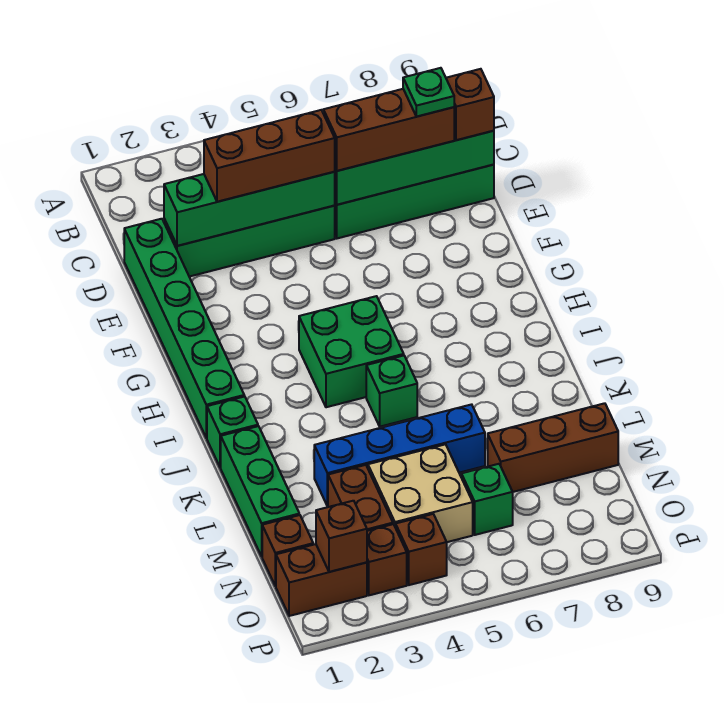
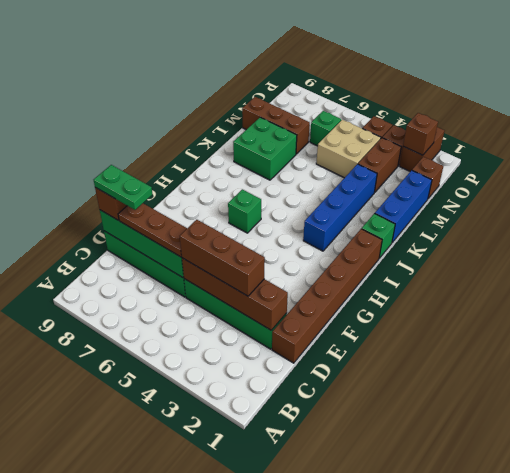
green 1x6 brick [124,219,244,438] -> brown 1x6 brick [272,229,382,363]
green 1x4 brick [164,172,335,246] -> brown 1x4 brick [182,258,288,330]
brown 1x3 brick [323,89,454,171] -> brown 1x3 plate [118,204,187,257]
green 1x1 plate [403,68,454,117] -> green 1x2 plate [94,165,153,210]
green 2x2 brick [299,296,404,407] -> green 2x2 brick moved to [233,117,297,180]
green 1x1 brick [366,356,417,427] -> green 1x1 brick moved to [228,189,261,233]
green 1x3 brick [221,426,299,556] -> blue 1x3 brick [375,170,432,243]
blue 1x4 brick [314,404,485,506] -> blue 1x4 brick turned to [303,164,377,251]
brown 1x2 brick [276,544,367,616] -> brown 1x2 brick turned to [400,127,444,171]

